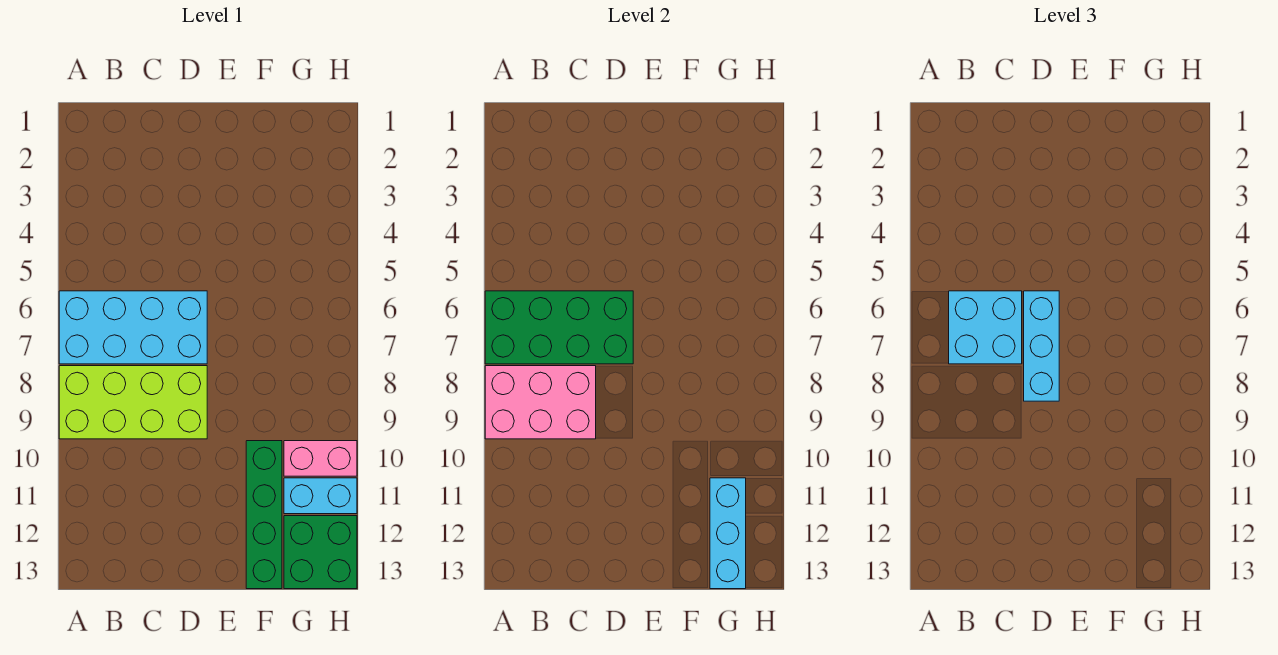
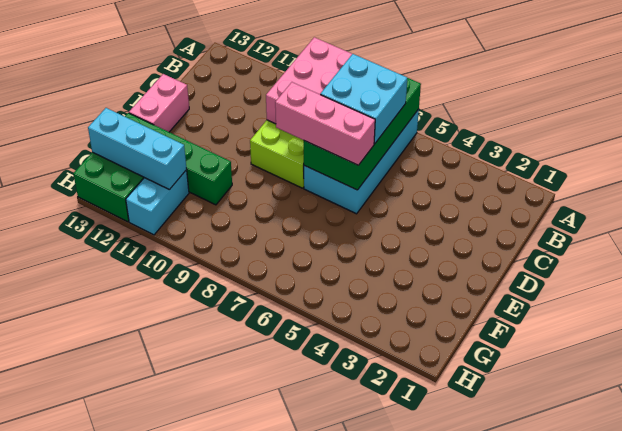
cyan 1x3 brick [1024,291,1059,401] -> pink 1x3 brick [275,82,375,165]
pink 1x2 brick [284,441,357,476] -> pink 1x2 brick moved to [129,74,189,132]

